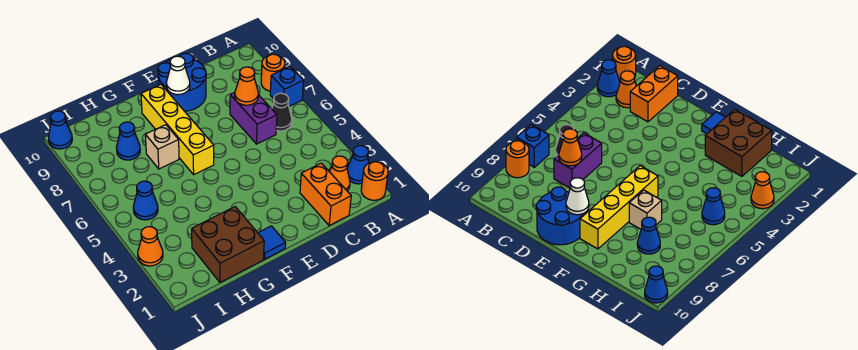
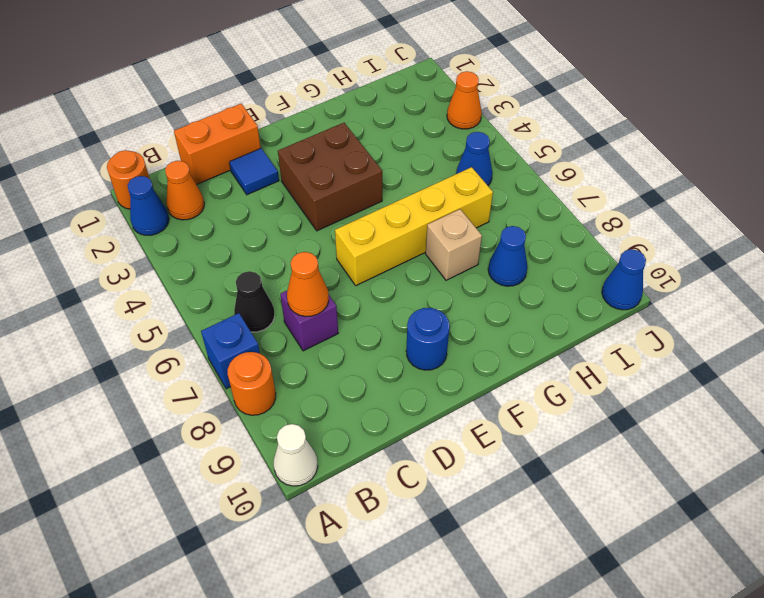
orange 1x2 brick [300,163,351,225] -> orange 1x2 brick turned to [174,104,261,185]
purple 1x2 brick [230,92,277,144] -> purple 1x1 brick [280,291,338,351]
blue 2x2 round brick [158,53,206,111] -> blue 1x1 round brick [406,308,450,370]
white 1x1 cone [166,56,190,95] -> white 1x1 cone moved to [274,424,318,486]
blue 1x1 tile [258,226,286,259] -> blue 1x1 tile moved to [229,148,279,195]
yellow 1x4 brick [141,85,214,174] -> yellow 1x4 brick turned to [335,167,493,286]
brown 2x2 brick [192,207,264,282] -> brown 2x2 brick moved to [278,123,382,231]

